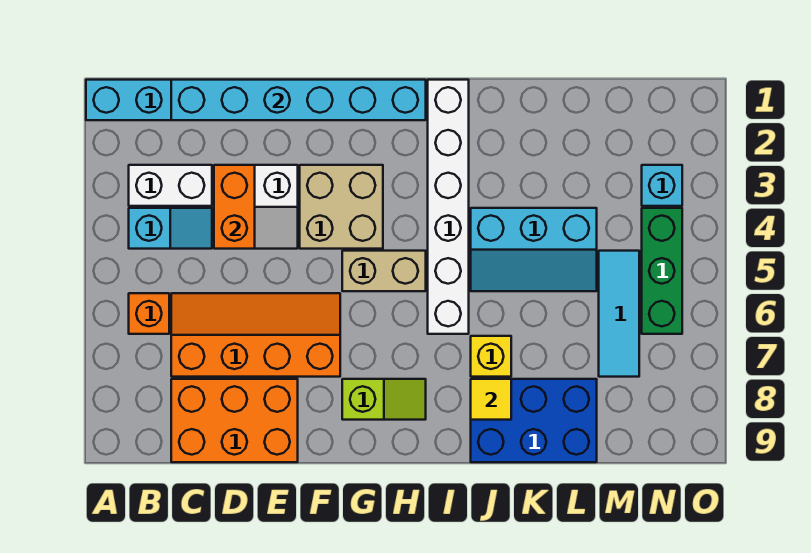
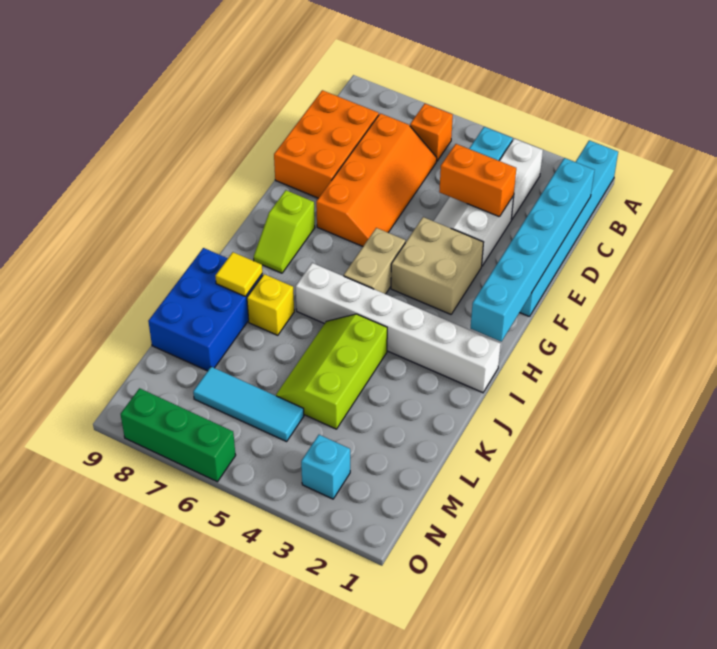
cyan 2x3 slope [471,208,597,291] -> lime 2x3 slope [275,314,387,429]
green 1x3 brick [642,208,682,334] -> green 1x3 brick moved to [121,388,236,482]

